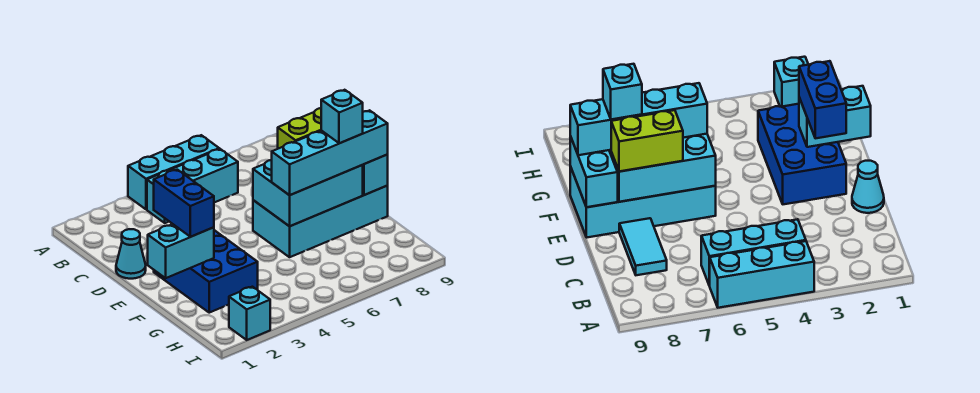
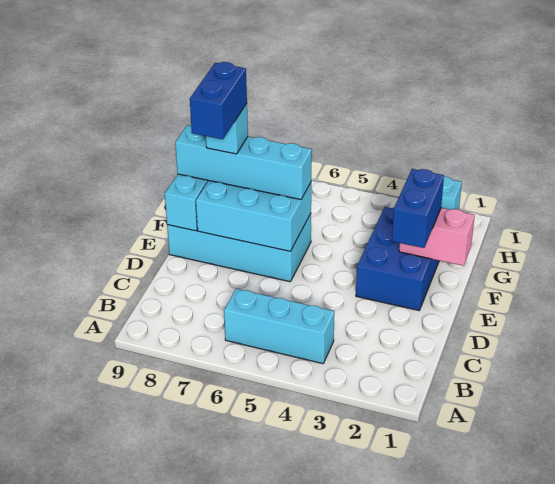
cyan 1x3 brick [128,135,219,209] -> none
cyan 1x2 tile [619,218,667,275] -> none
cyan 1x1 cone [116,229,146,279] -> none
lime 1x2 brick [278,108,321,149] -> none
none -> blue 1x2 brick [190,62,247,139]
cyan 1x2 brick [148,224,214,278] -> pink 1x2 brick [399,208,475,266]

